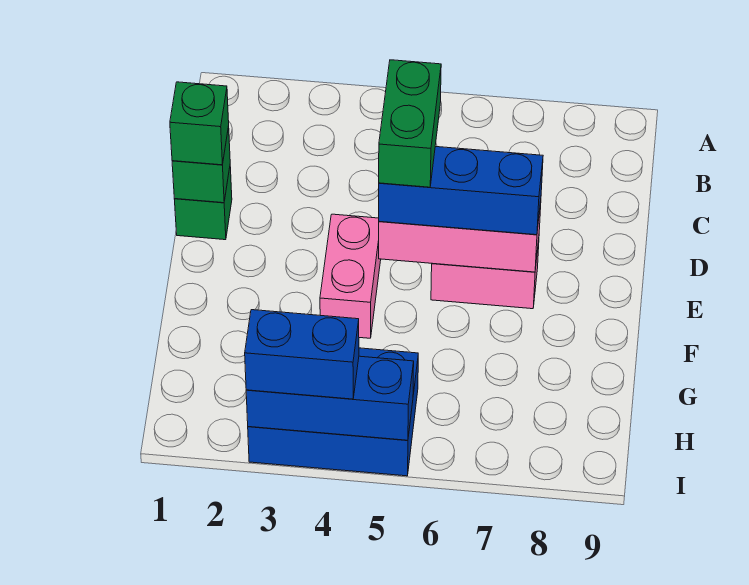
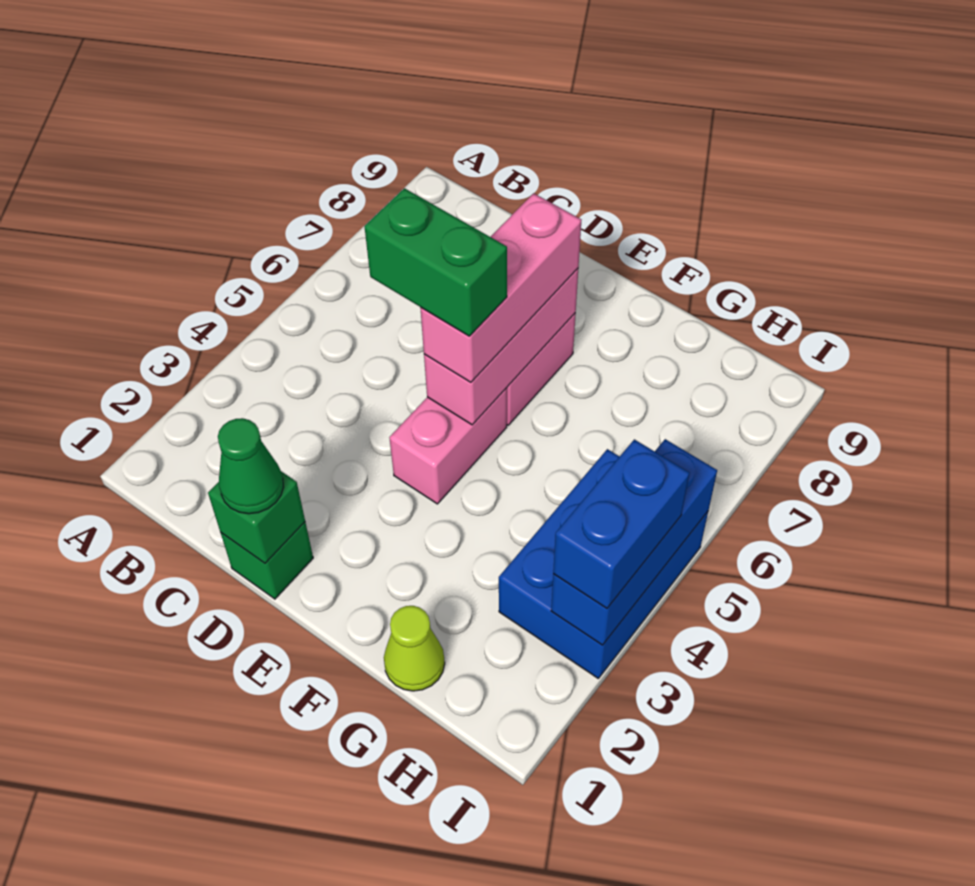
green 1x1 brick [170,82,229,165] -> green 1x1 cone [218,418,283,514]
pink 1x2 brick [320,214,381,338] -> pink 1x2 brick turned to [389,388,507,504]
blue 1x3 brick [379,147,543,235] -> pink 1x3 brick [420,193,581,382]
none -> lime 1x1 cone [384,606,445,691]

